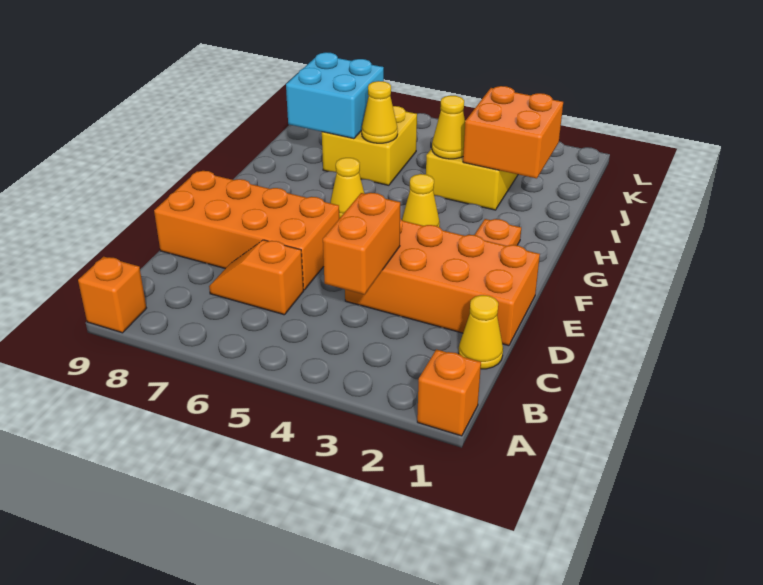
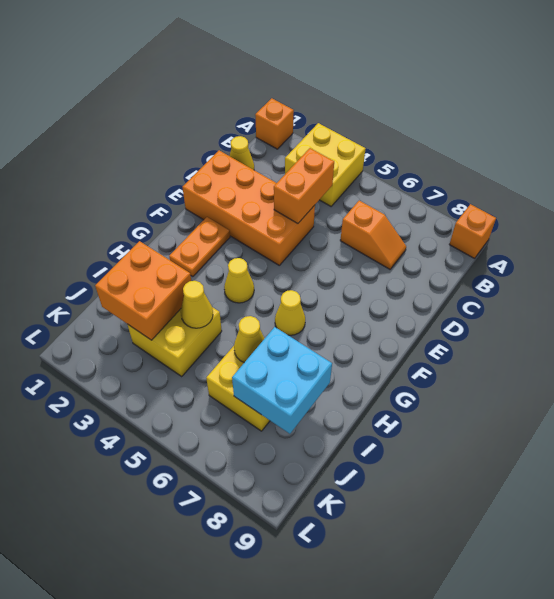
none -> yellow 2x2 brick [285,123,366,206]
orange 2x4 brick [154,171,339,290] -> none

